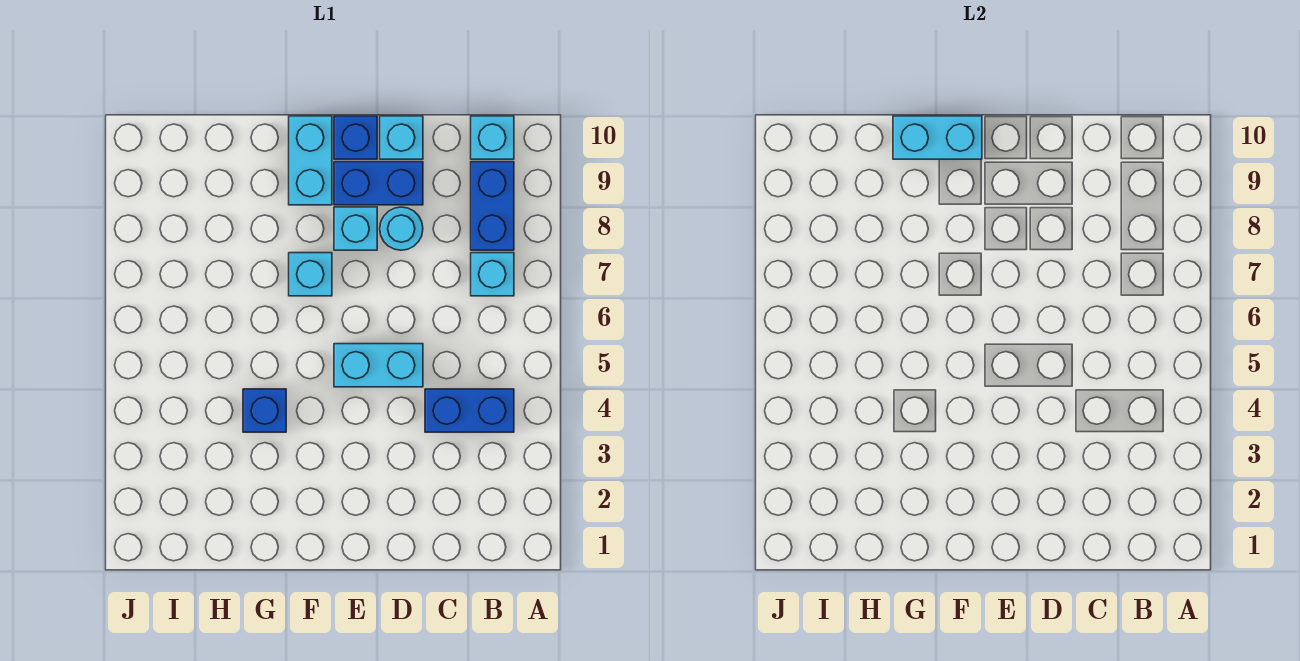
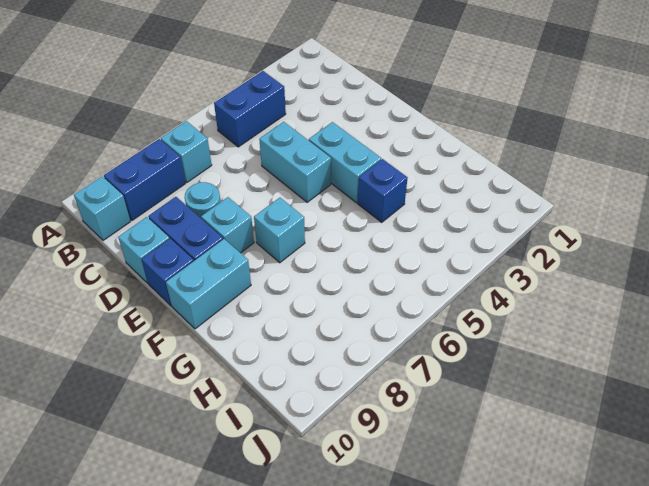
blue 1x2 brick [425,389,514,432] -> blue 1x2 brick turned to [214,71,286,147]
cyan 1x2 brick [893,116,982,159] -> cyan 1x2 brick moved to [309,122,381,203]

